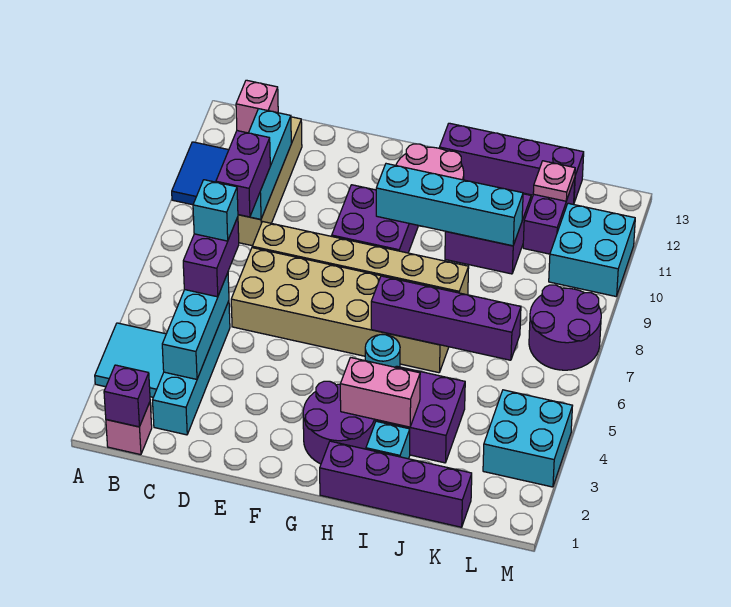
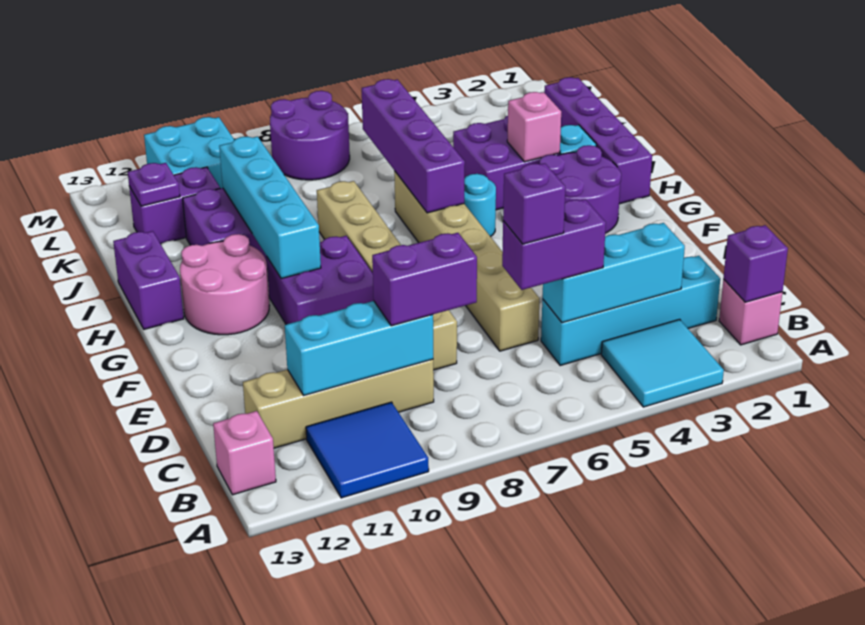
cyan 1x1 brick [193,180,238,241] -> purple 1x1 brick [503,163,565,244]
tan 2x6 brick [231,248,458,373] -> tan 1x6 brick [394,171,540,351]
pink 1x2 brick [340,358,420,427] -> pink 1x1 brick [507,92,561,162]
purple 1x4 brick [440,123,584,202] -> purple 1x2 brick [113,231,184,329]
pink 1x1 plate [533,161,575,201] -> purple 1x1 plate [128,163,180,206]
cyan 2x2 brick [483,390,572,487] -> none

